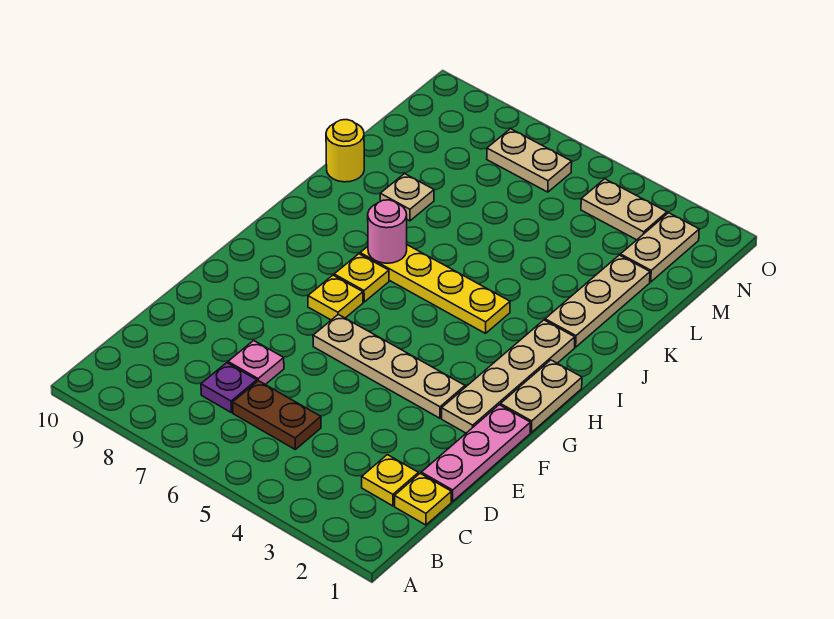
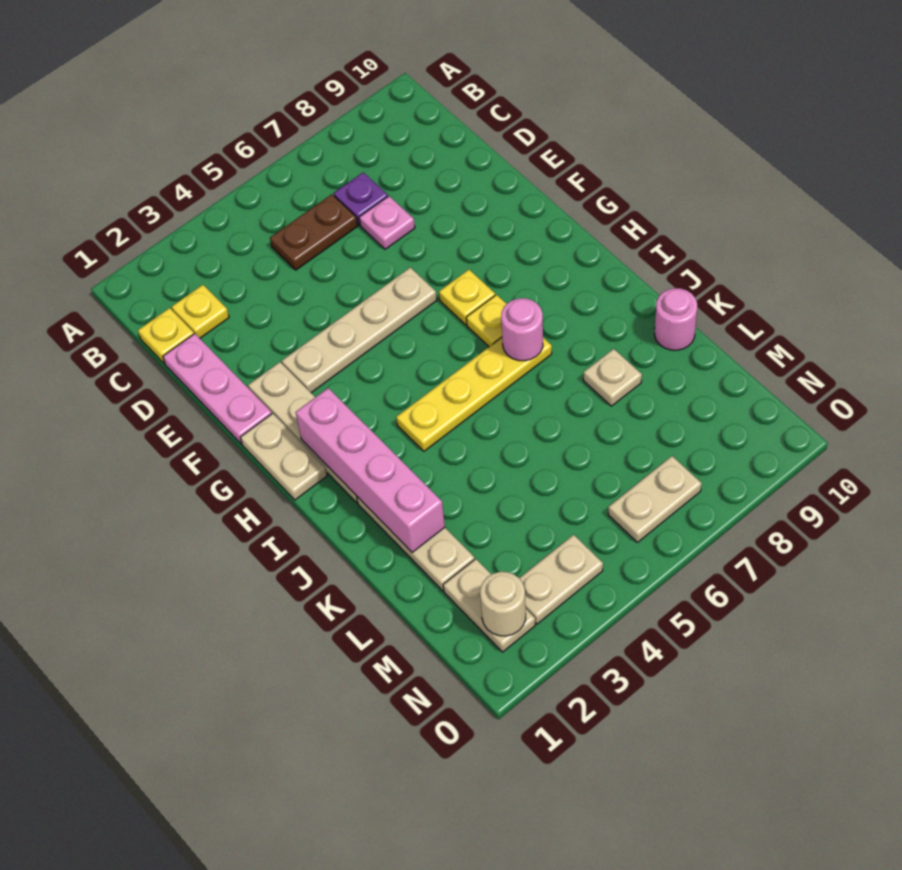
none -> pink 1x4 brick [295,388,445,552]
yellow 1x1 round brick [326,120,364,182] -> pink 1x1 round brick [655,288,697,350]
none -> tan 1x1 round brick [480,572,526,636]

